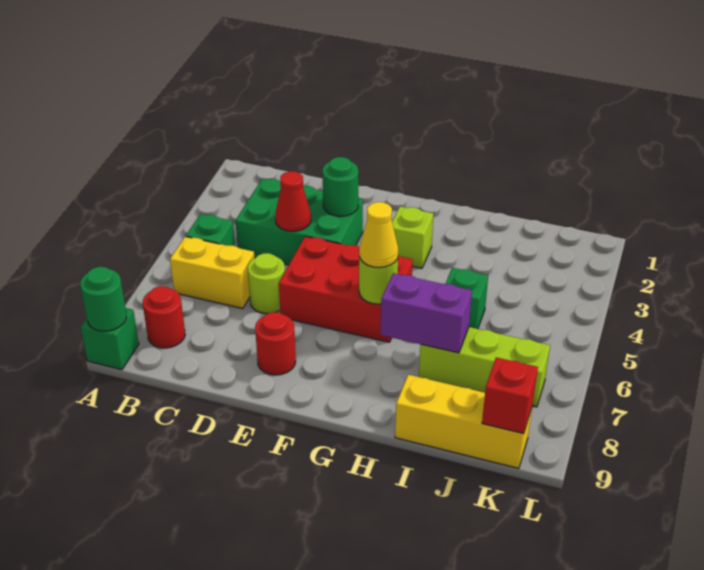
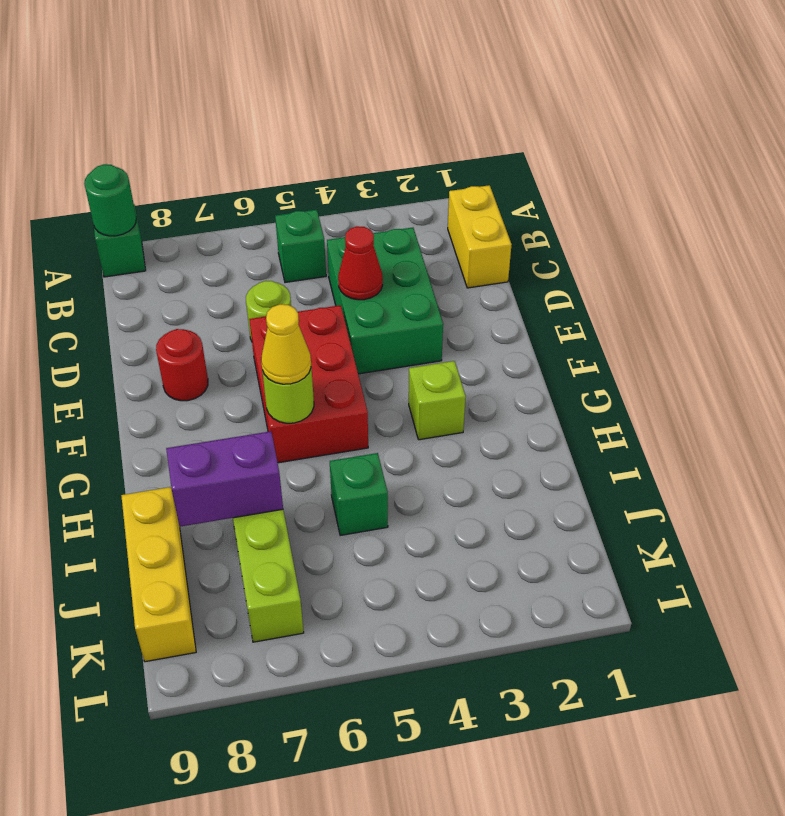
yellow 1x2 brick [170,237,254,309] -> yellow 1x2 brick moved to [448,185,512,288]
red 1x1 round brick [143,286,185,348] -> none
green 1x1 round brick [323,157,358,216] -> none
purple 1x2 brick [380,273,472,353] -> purple 1x2 brick turned to [166,431,283,527]
red 1x1 brick [482,357,538,433] -> none

